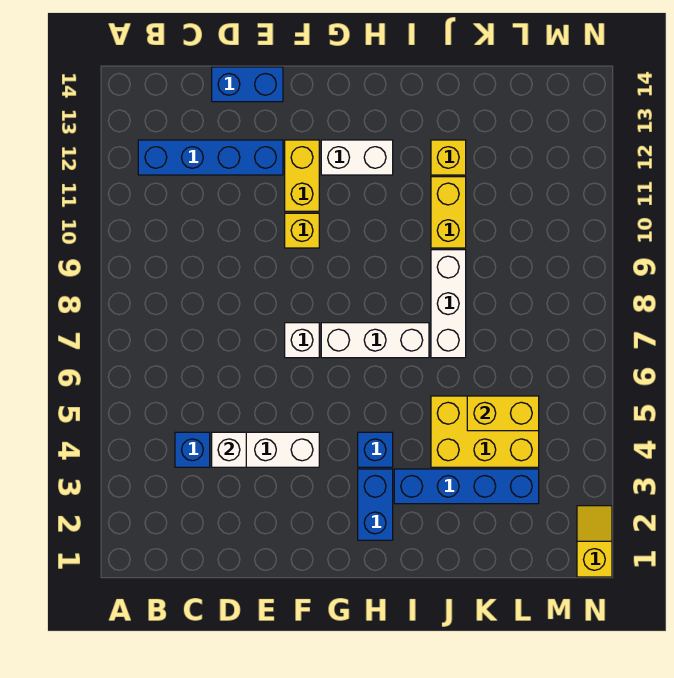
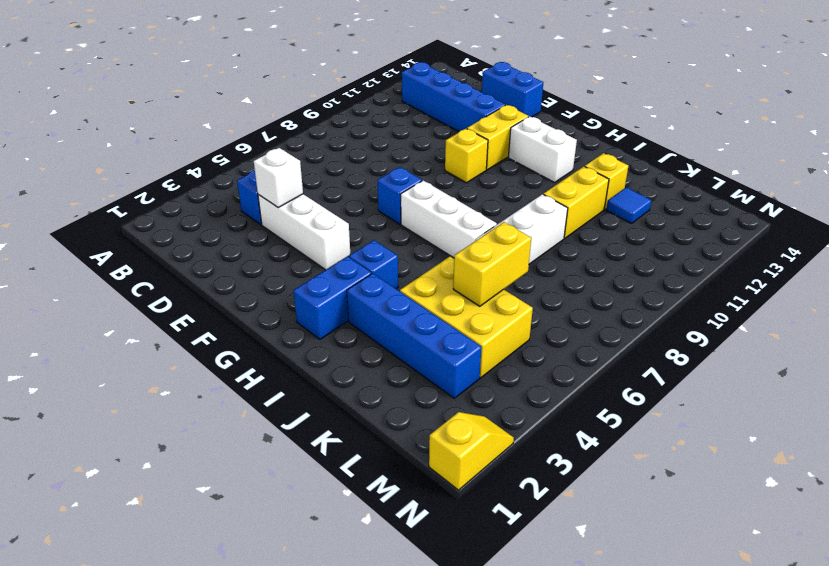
white 1x1 brick [285,323,319,358] -> blue 1x1 brick [378,167,422,224]
yellow 1x2 brick [467,396,539,431] -> yellow 1x2 brick turned to [453,222,531,306]
none -> blue 1x1 tile [606,187,651,224]

